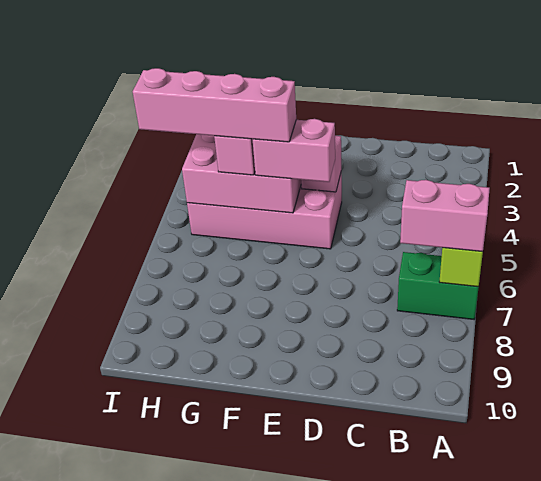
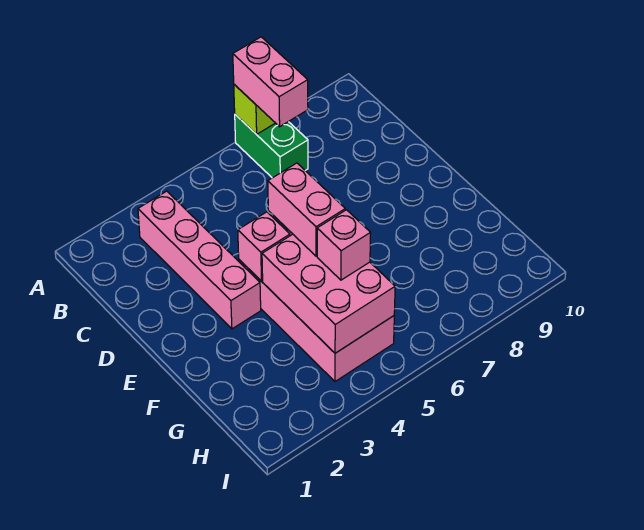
pink 1x4 brick [133,68,296,142] -> pink 1x4 brick moved to [138,191,261,329]

